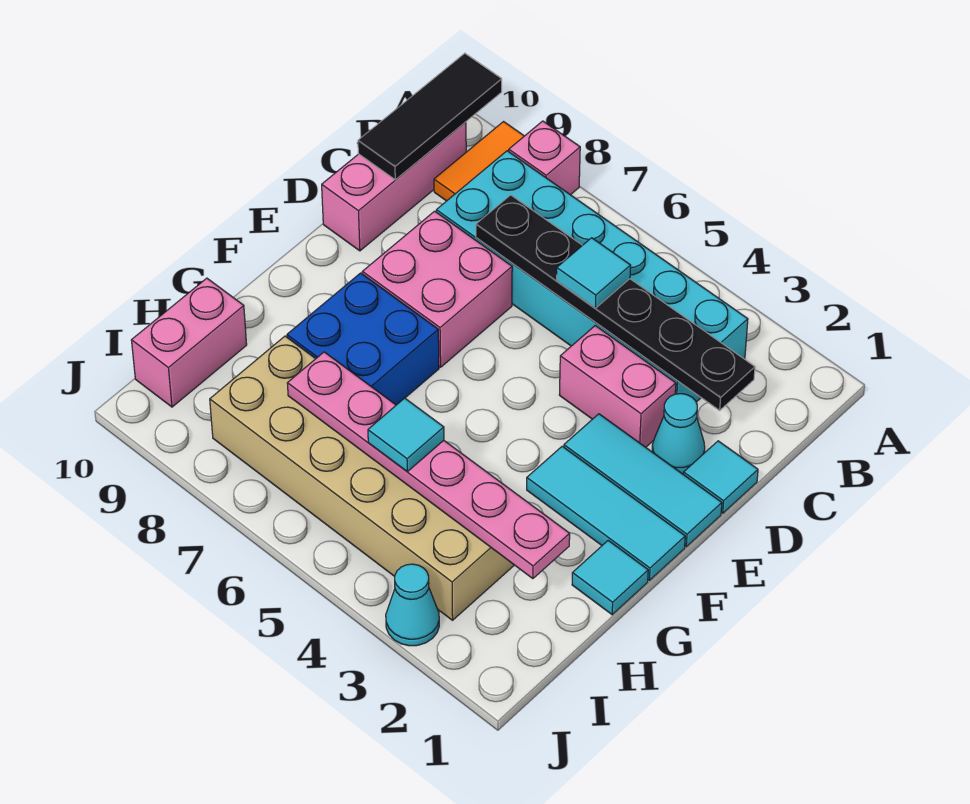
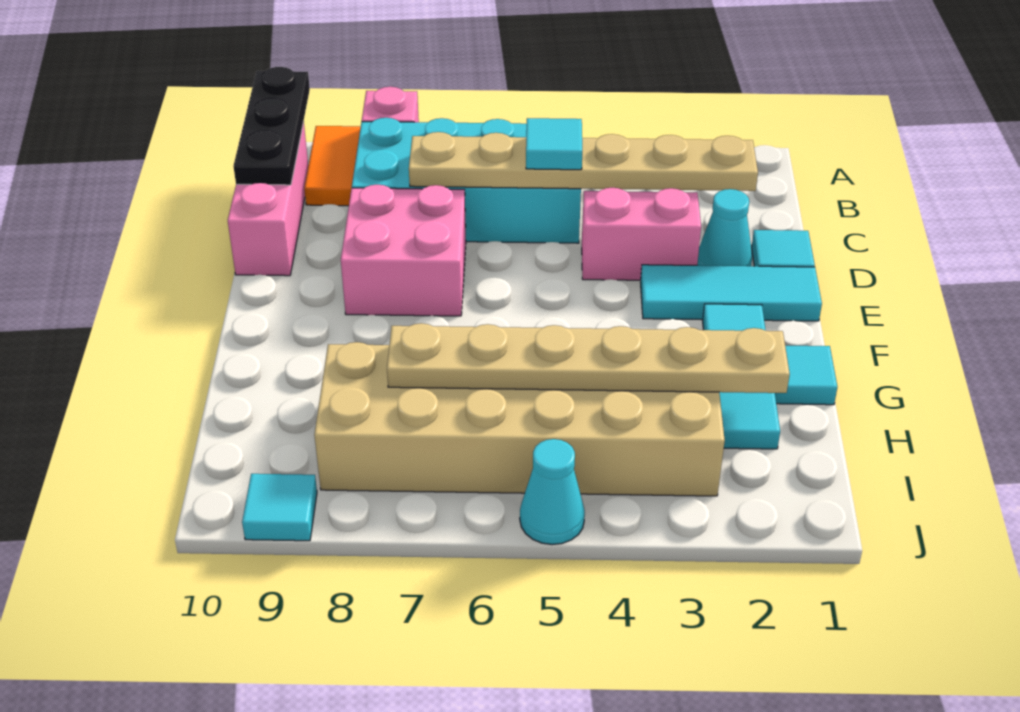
black 1x3 tile [358,53,502,180] -> black 1x3 plate [233,67,310,185]
cyan 2x6 brick [436,151,748,402] -> cyan 2x4 brick [352,118,581,243]
black 1x6 plate [476,195,755,410] -> tan 1x6 plate [409,132,758,191]
cyan 1x3 tile [527,446,685,580] -> cyan 1x3 tile turned to [703,304,780,449]
blue 2x2 brick [287,273,439,405] -> none
pink 1x6 plate [287,352,570,579] -> tan 1x6 plate [387,323,790,393]
cyan 1x1 tile [368,398,444,472] -> cyan 1x1 tile moved to [242,474,317,541]
pink 1x2 brick [131,278,247,407] -> none
cyan 1x1 cone [386,564,439,646] -> cyan 1x1 cone moved to [520,439,585,545]

